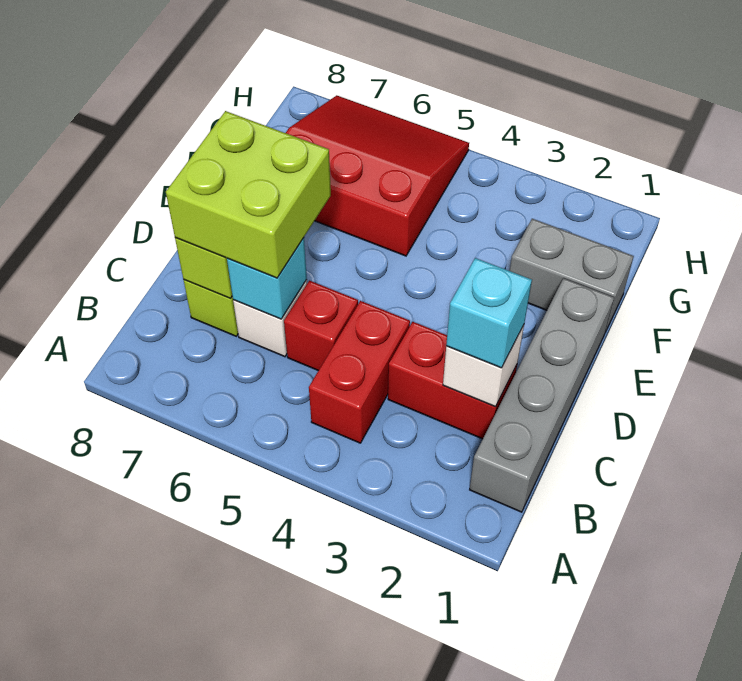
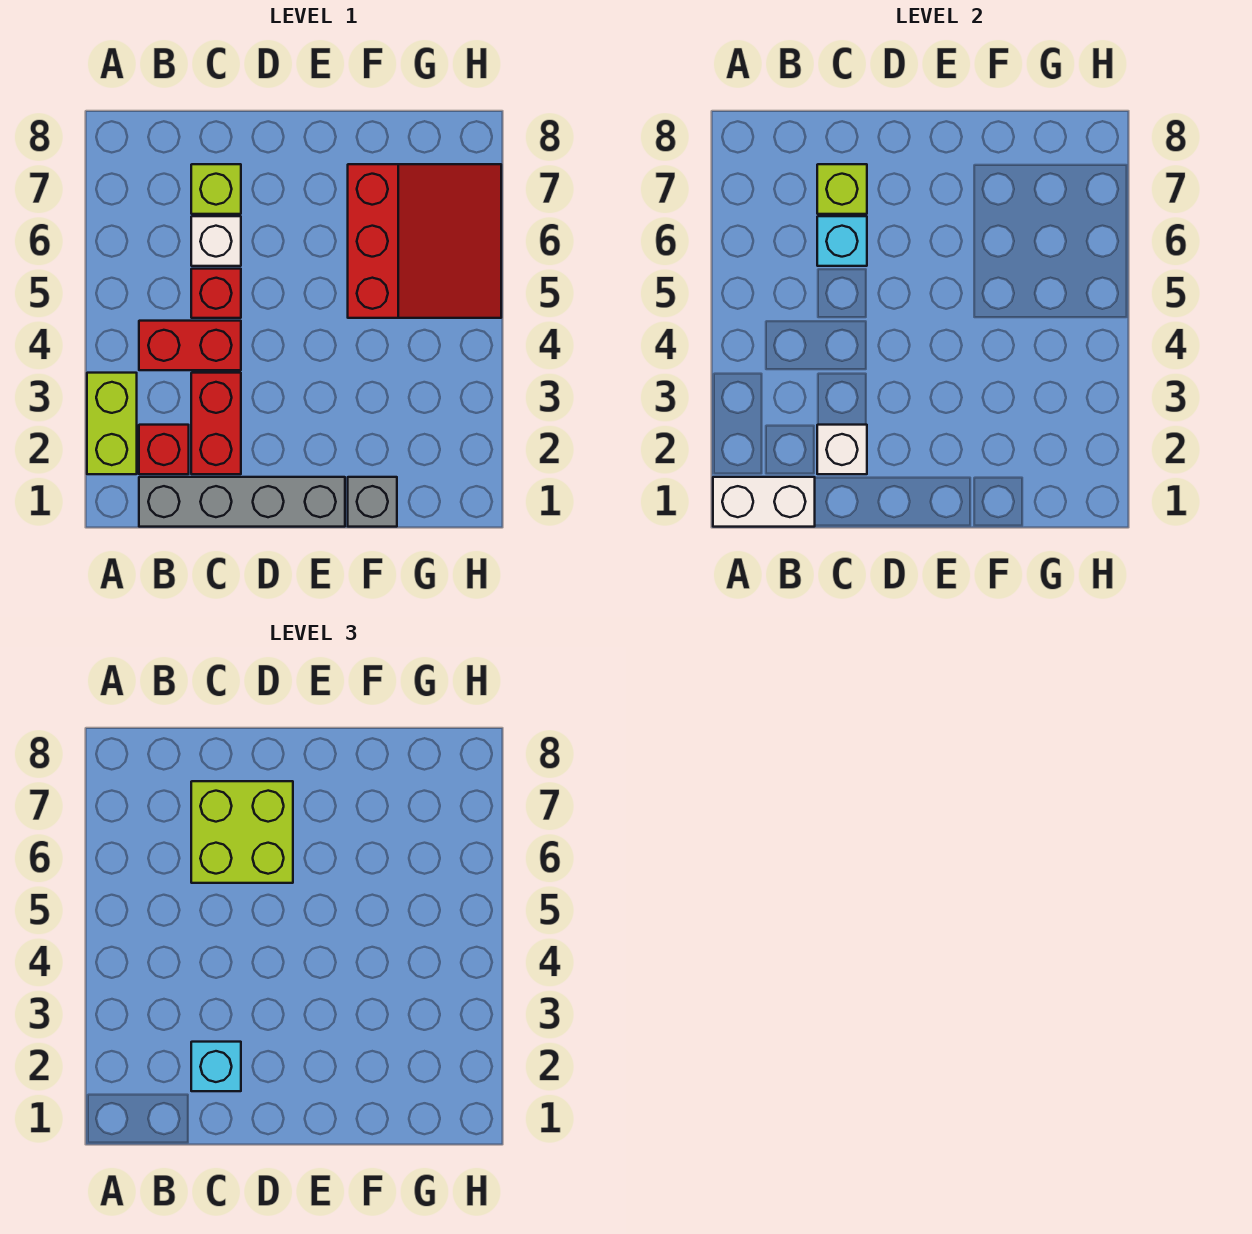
none -> white 1x2 brick [713,477,815,527]
none -> lime 1x2 brick [87,373,137,474]
none -> red 1x1 brick [139,425,189,474]
grey 1x2 brick [510,219,634,332] -> grey 1x1 brick [348,477,397,527]

